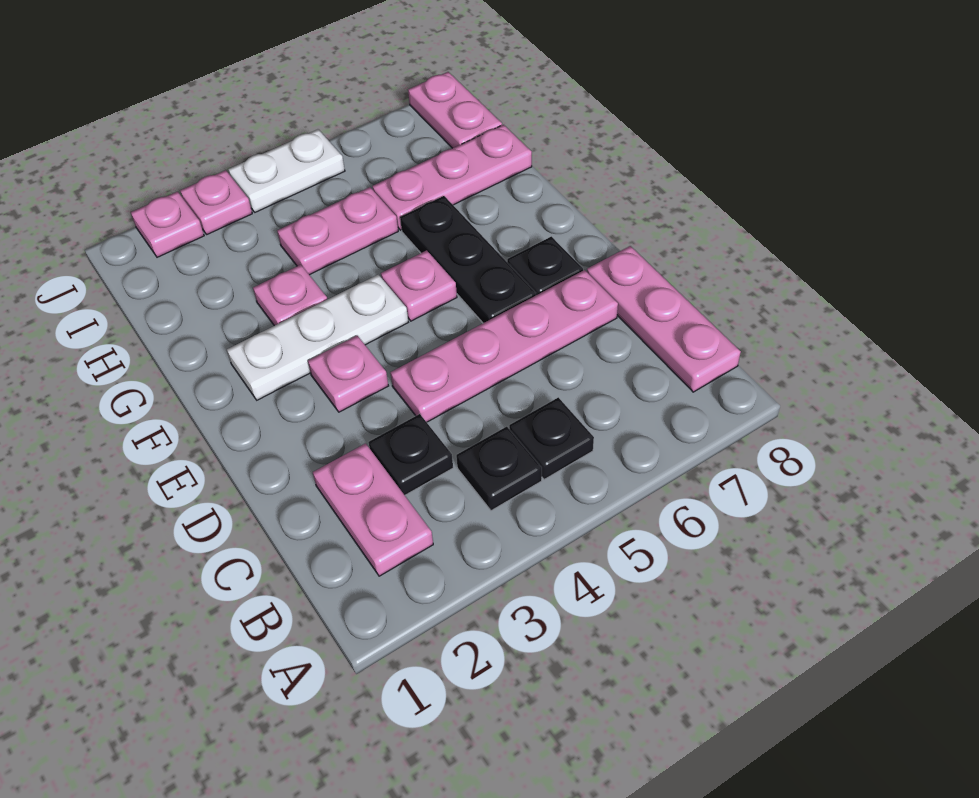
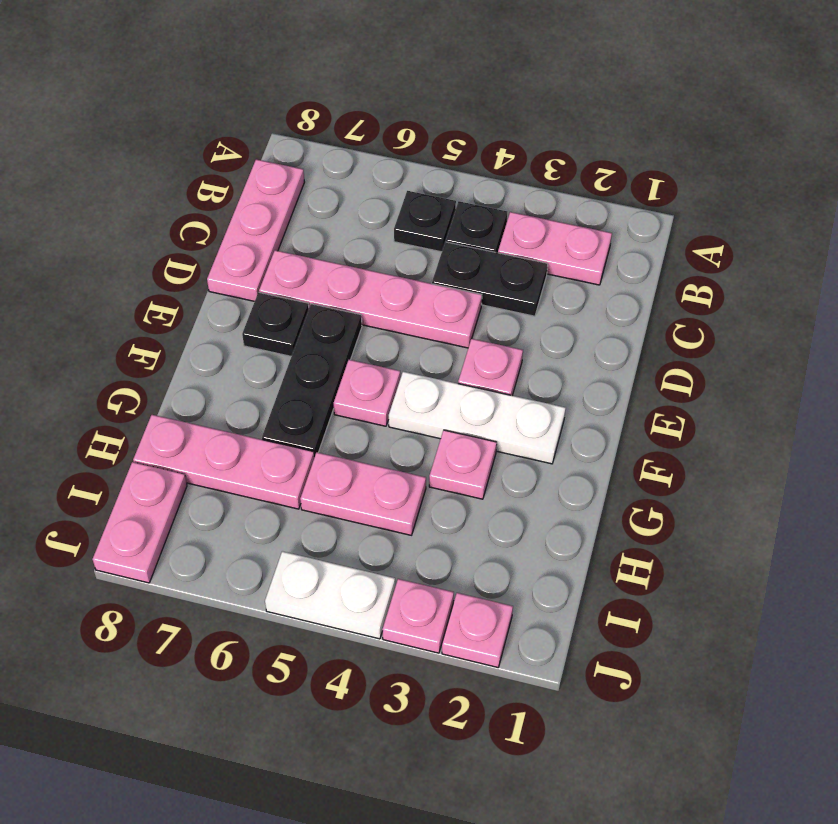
pink 1x2 plate [313,443,433,576] -> pink 1x2 plate turned to [498,212,612,285]
black 1x1 plate [368,414,453,495] -> black 1x2 plate [432,242,548,316]

